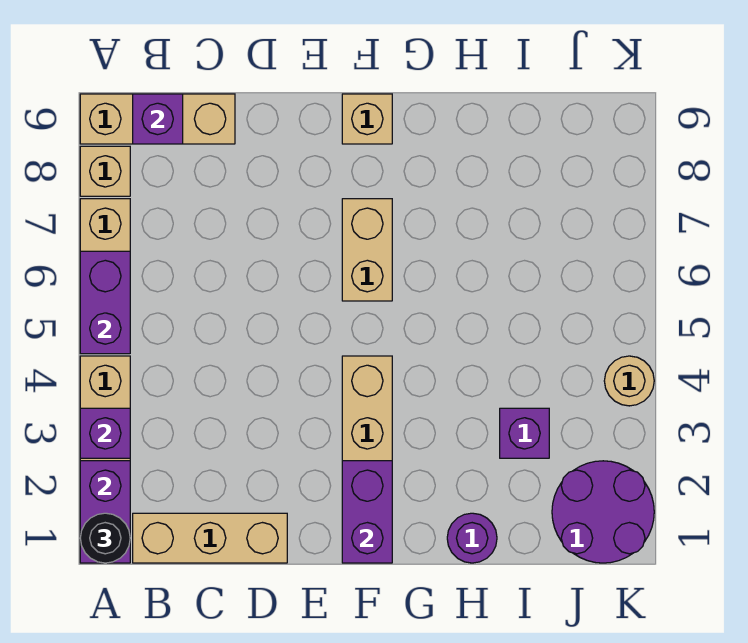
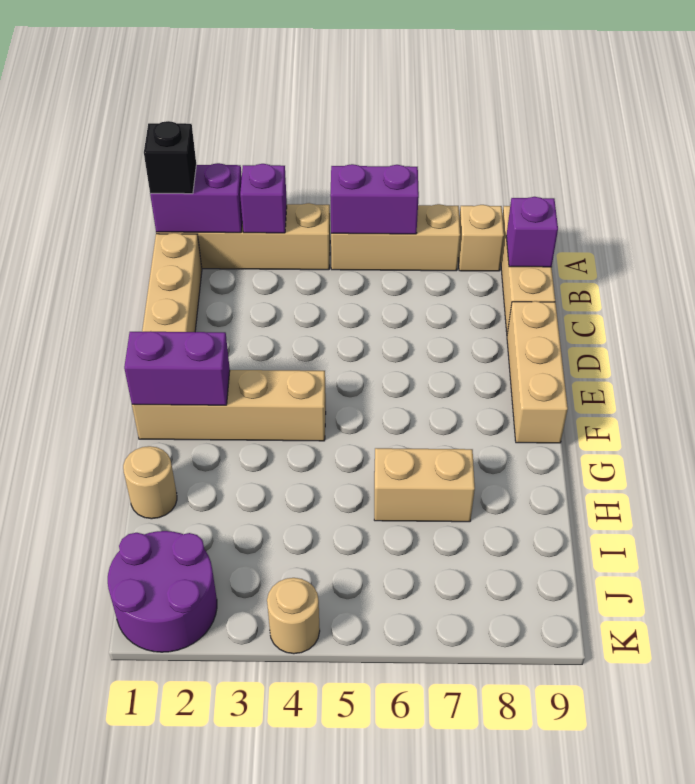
black 1x1 round brick [80,513,130,563] -> black 1x1 brick [144,121,196,194]
tan 1x2 brick [342,199,392,301] -> tan 1x2 brick moved to [374,448,475,522]
tan 1x1 brick [342,94,392,144] -> tan 1x3 brick [507,301,568,443]
purple 1x1 round brick [447,513,497,563] -> tan 1x1 round brick [123,446,177,519]
purple 1x1 brick [500,408,549,458] -> none

